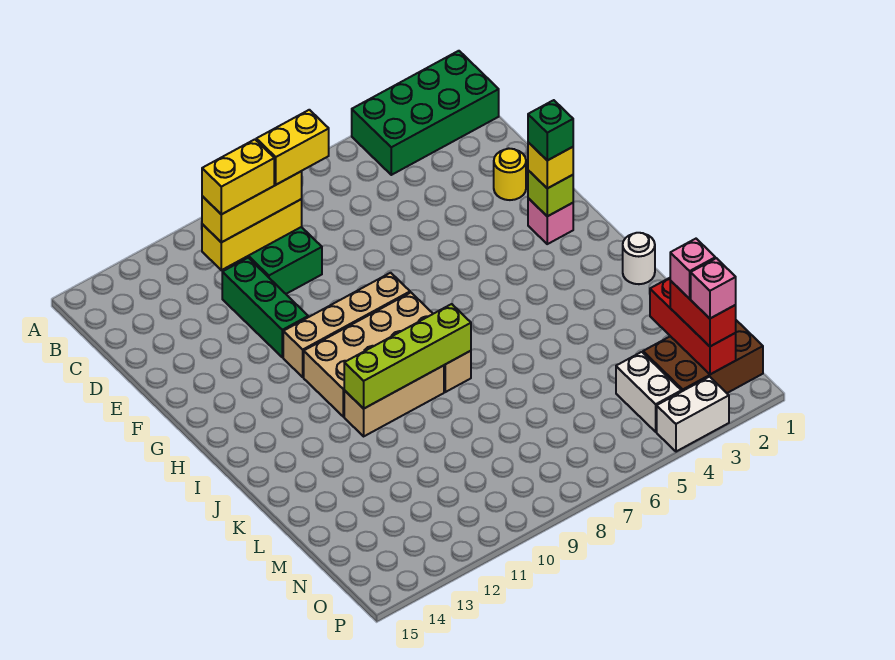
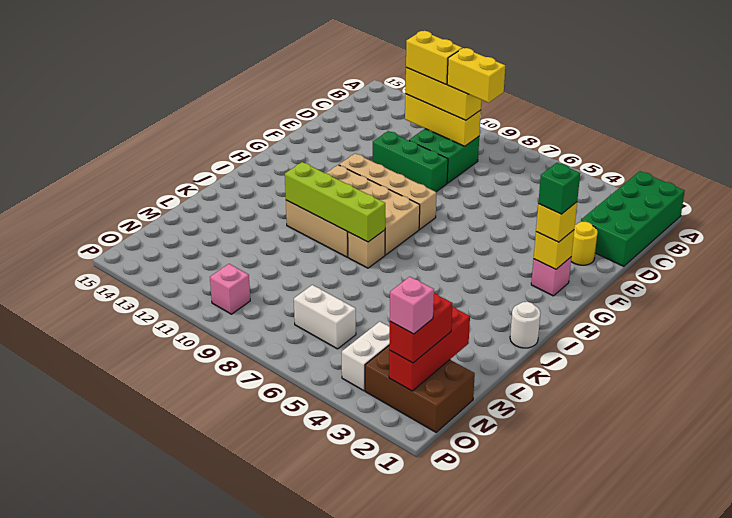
green 2x4 brick [352,51,499,175] -> green 2x4 brick turned to [581,171,685,266]
green 1x3 brick [222,258,308,357] -> green 1x3 brick turned to [373,131,448,192]
lime 1x1 brick [528,170,573,216] -> yellow 1x1 brick [534,230,574,269]
pink 1x1 brick [670,239,715,299] -> pink 1x1 brick moved to [210,264,250,314]
white 1x2 brick [657,377,729,452] -> white 1x2 brick moved to [294,285,356,349]

